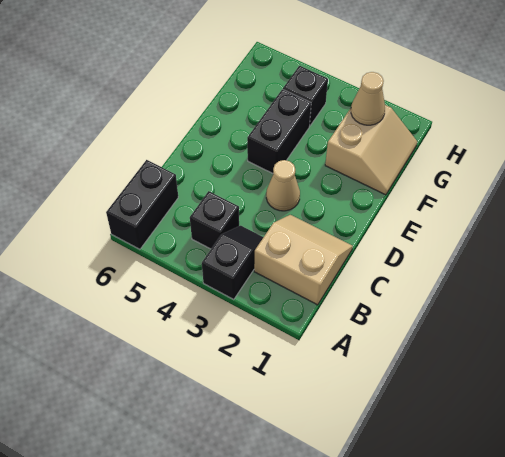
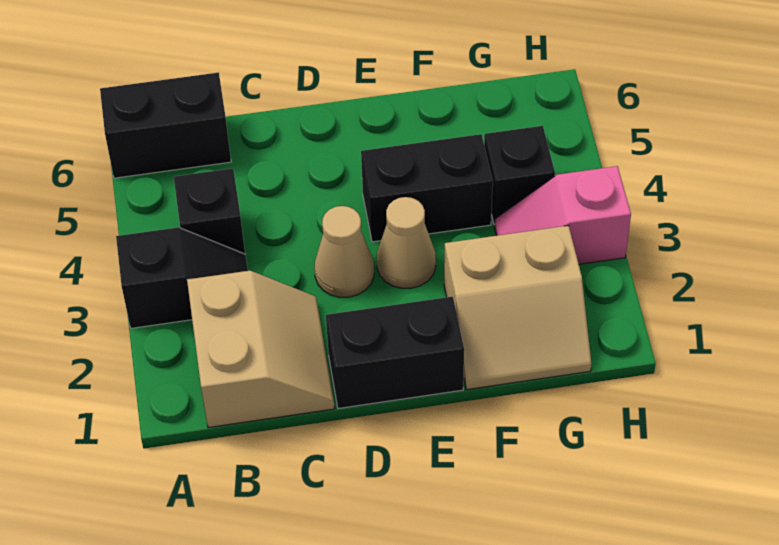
none -> black 1x2 brick [326,297,464,408]
tan 1x1 cone [351,72,385,125] -> tan 1x1 cone moved to [377,197,436,288]
none -> pink 1x2 slope [494,166,631,264]

